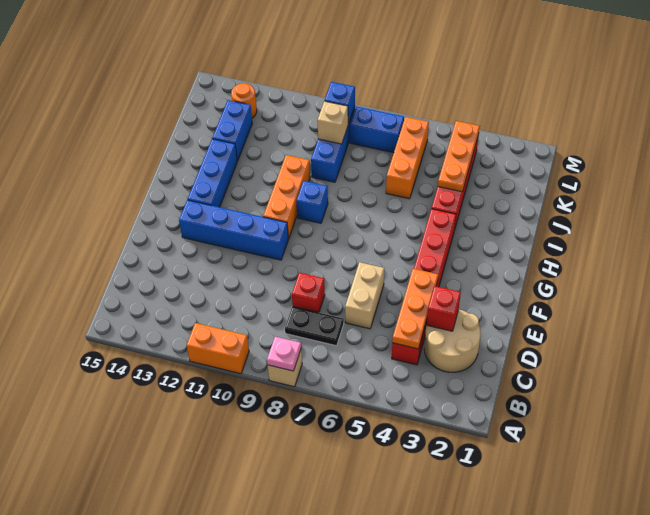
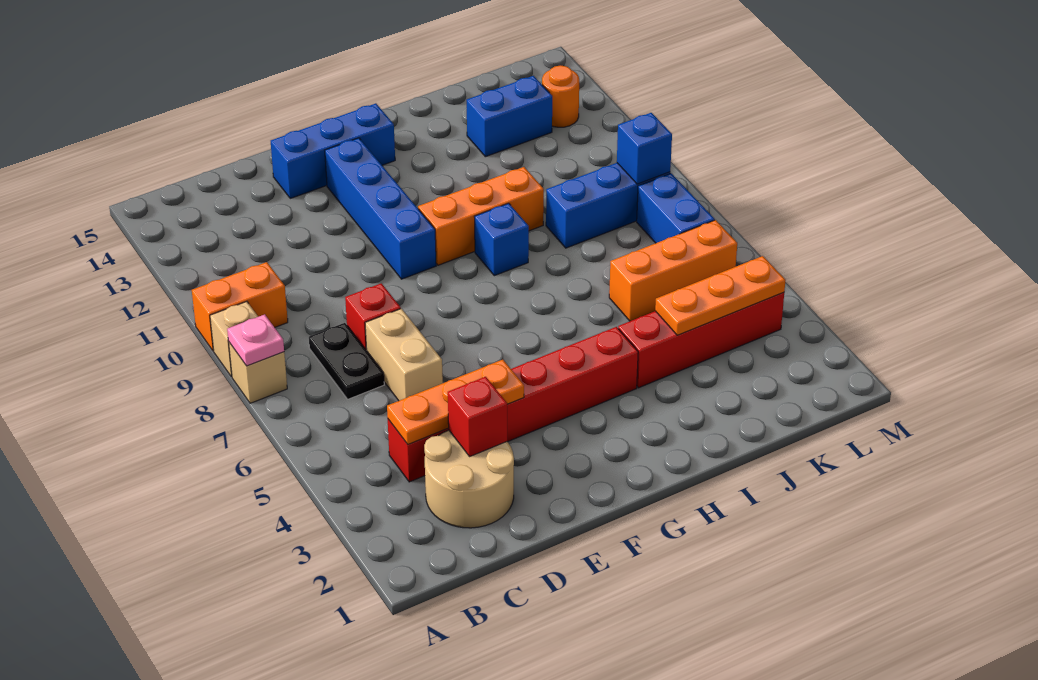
orange 1x2 brick [187,323,249,374] -> orange 1x2 brick turned to [192,262,288,351]
tan 1x2 brick [345,262,384,329] -> tan 1x2 brick turned to [365,309,443,401]
blue 1x3 brick [188,139,237,207] -> blue 1x3 brick moved to [271,103,395,198]
tan 1x1 brick [317,101,348,144] -> tan 1x1 brick moved to [210,302,258,377]

